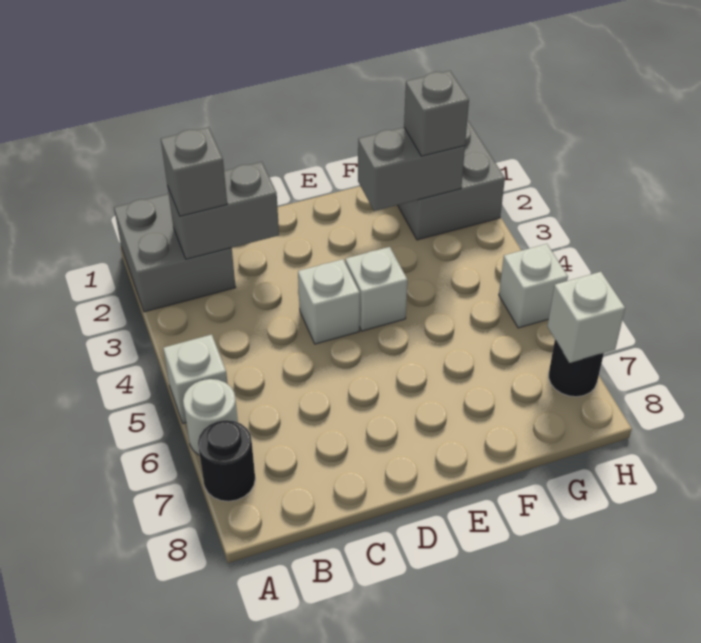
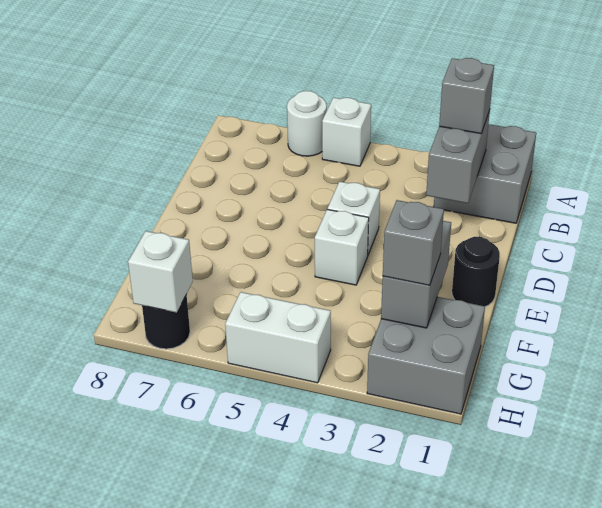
black 1x1 round brick [198,420,255,501] -> black 1x1 round brick moved to [452,237,500,306]
white 1x1 brick [499,244,568,328] -> white 1x2 brick [225,292,331,383]

